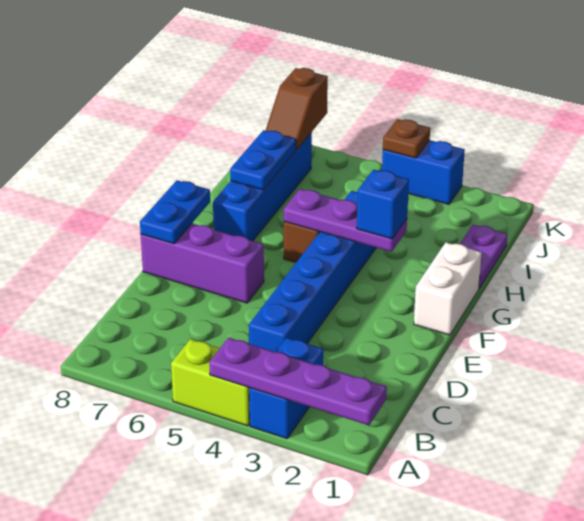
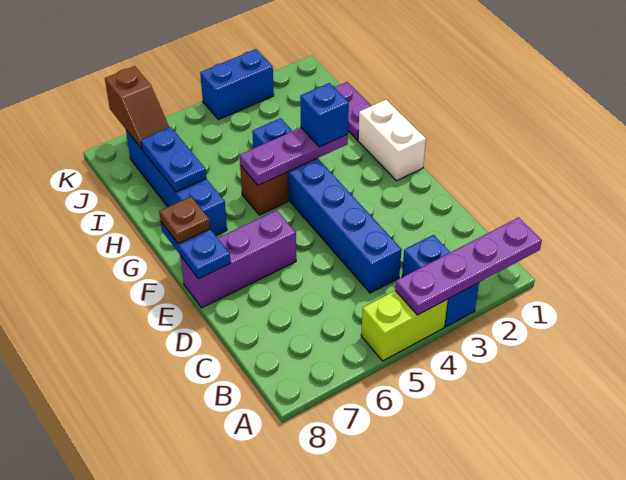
brown 1x1 plate [383,119,430,158] -> brown 1x1 plate moved to [159,197,210,244]

